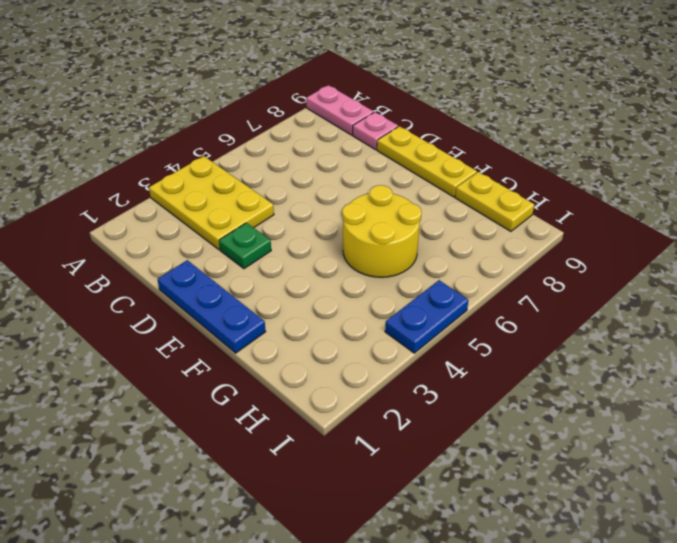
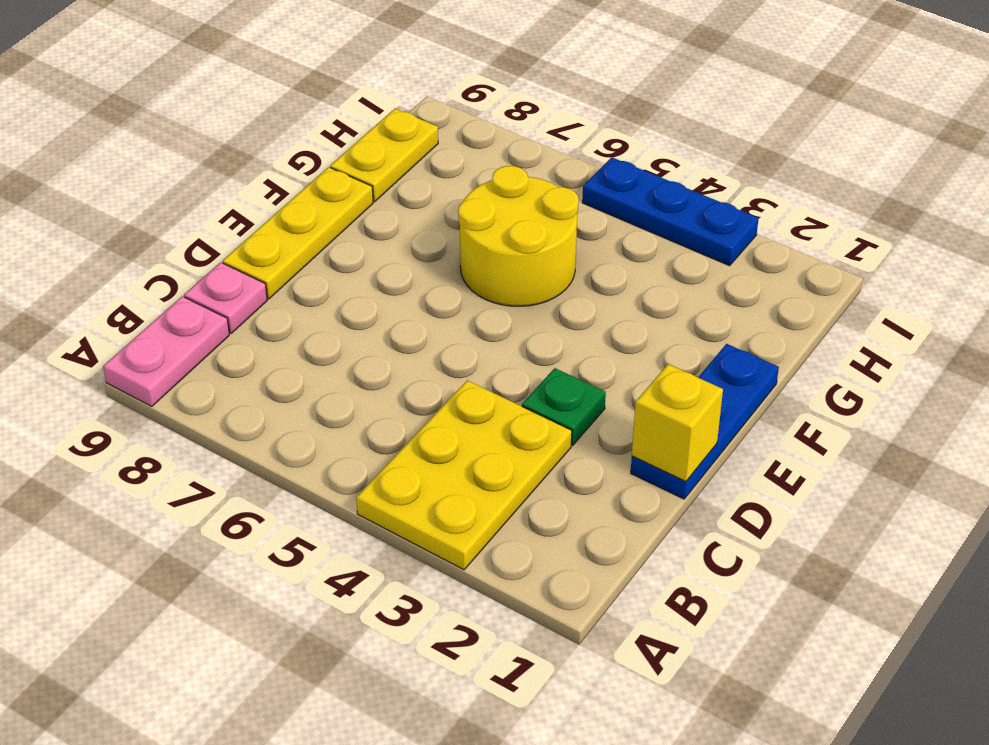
none -> yellow 1x1 brick [632,364,723,482]
blue 1x2 plate [385,280,468,353] -> blue 1x3 plate [582,157,759,266]

